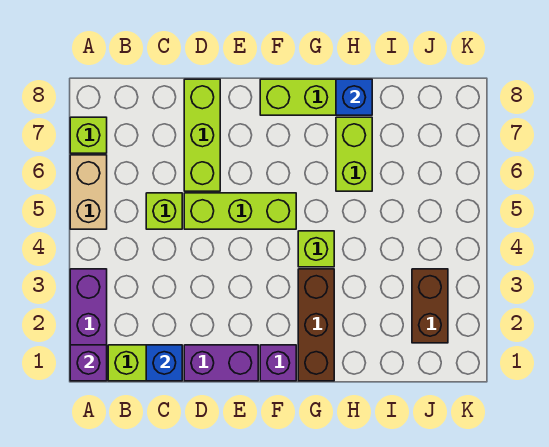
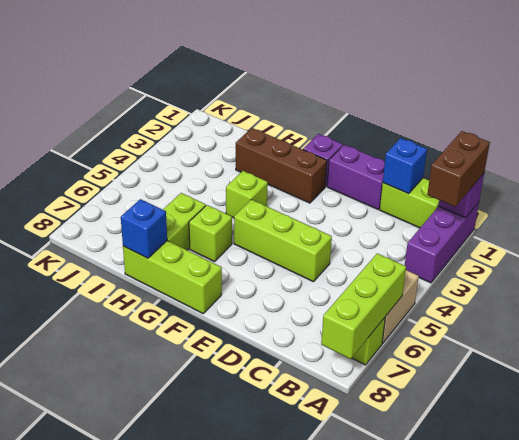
lime 1x1 brick [146,193,182,229] -> lime 1x1 brick moved to [189,205,232,262]
lime 1x3 brick [184,79,220,191] -> lime 1x3 brick moved to [321,253,406,359]
brown 1x3 brick [298,269,334,381] -> brown 1x3 brick turned to [236,128,327,203]
brown 1x2 brick [412,269,448,343] -> brown 1x2 brick moved to [427,131,490,207]

